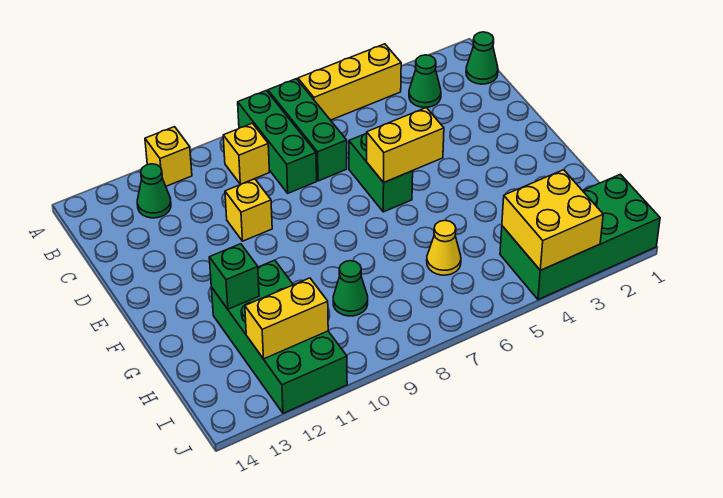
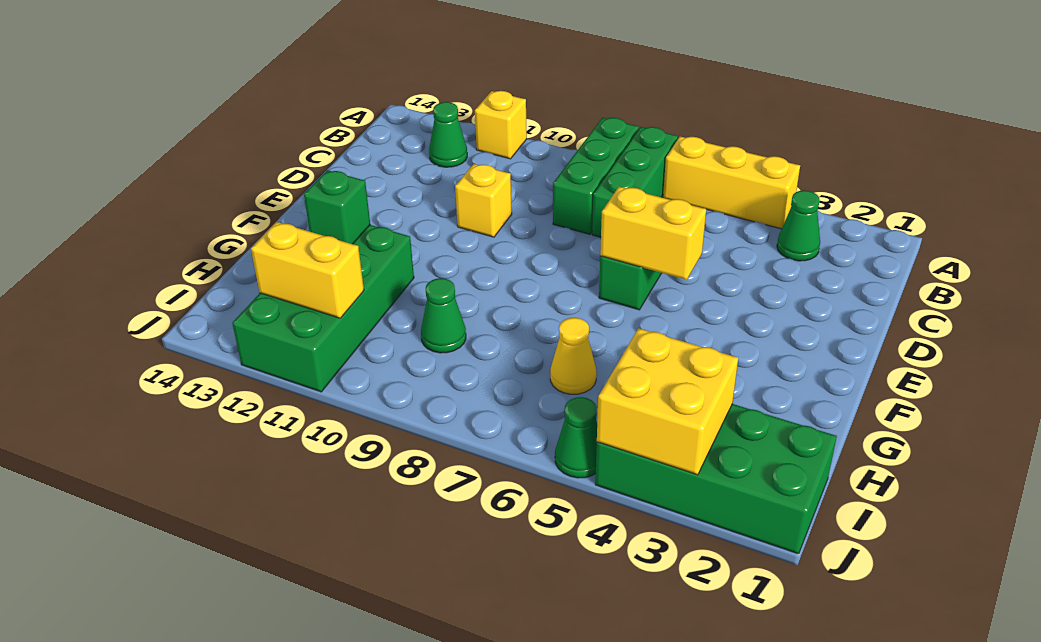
green 1x1 cone [466,32,498,84] -> green 1x1 cone moved to [555,397,597,478]
yellow 1x1 brick [223,123,269,184] -> none

